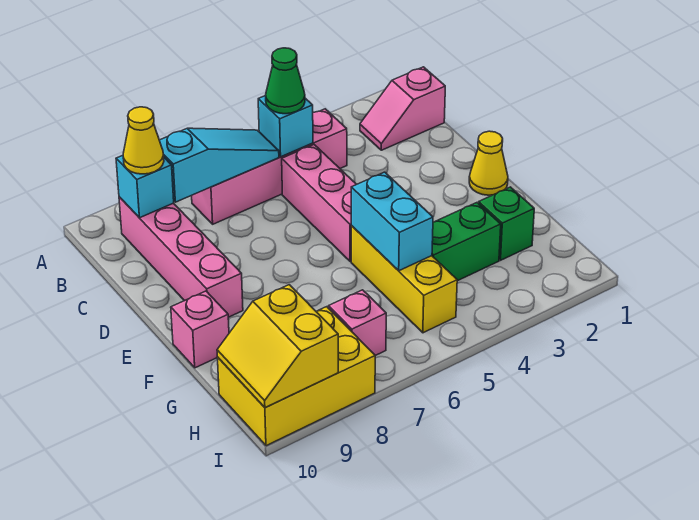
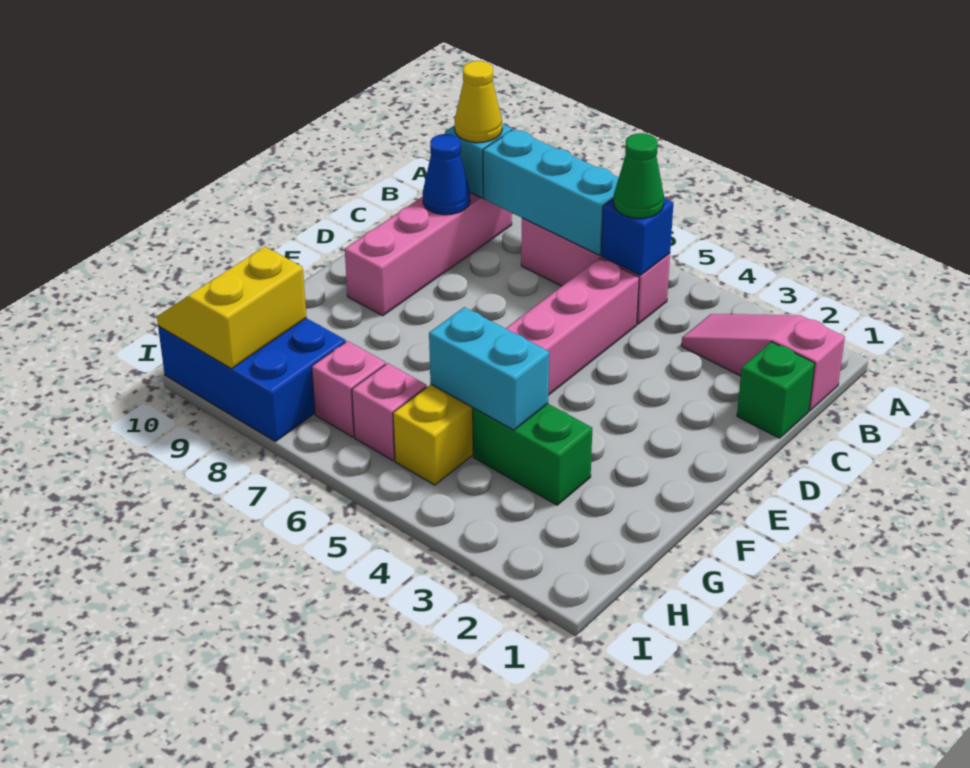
pink 1x2 slope [360,67,445,150] -> pink 1x3 slope [681,314,845,411]
pink 1x4 brick [192,109,347,224] -> pink 1x3 brick [521,218,670,324]
cyan 1x1 brick [258,96,313,157] -> blue 1x1 brick [601,198,673,275]
cyan 1x3 slope [159,128,279,202] -> cyan 1x3 brick [483,129,619,255]
none -> blue 1x1 cone [423,134,470,215]
yellow 1x1 cone [469,131,508,195] -> none
cyan 1x2 brick [351,172,433,271] -> cyan 1x2 brick turned to [429,307,549,430]
pink 1x1 brick [171,291,229,368] -> pink 1x1 brick moved to [352,363,427,461]
green 1x1 brick [478,187,534,260] -> green 1x1 brick moved to [737,342,815,438]
yellow 2x3 brick [217,307,375,446] -> blue 2x3 brick [158,318,346,442]

